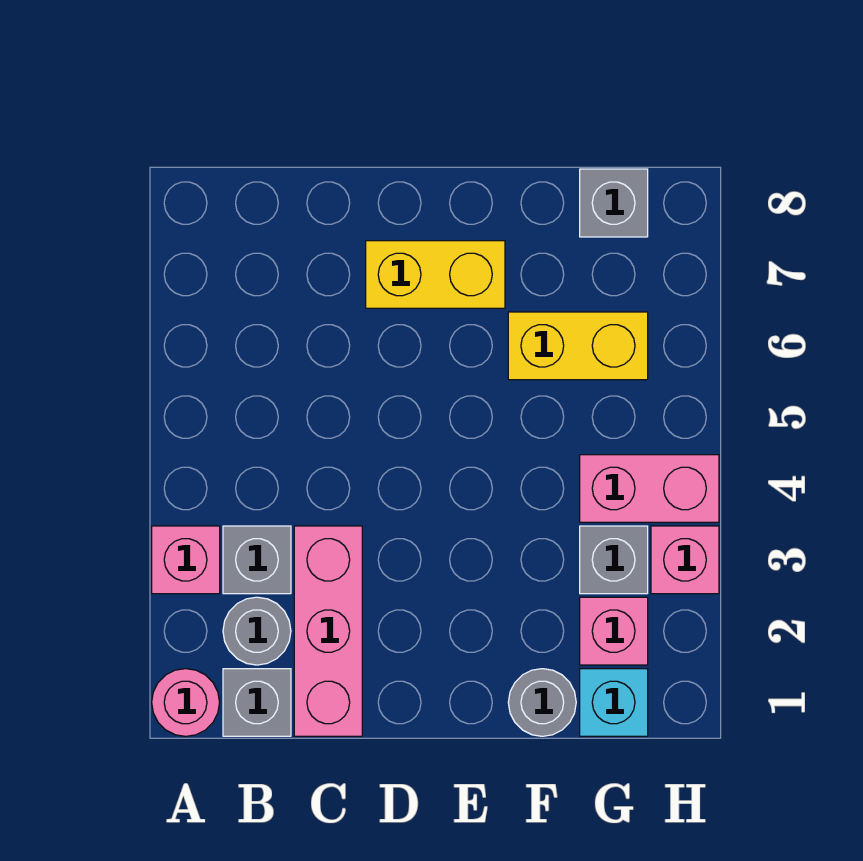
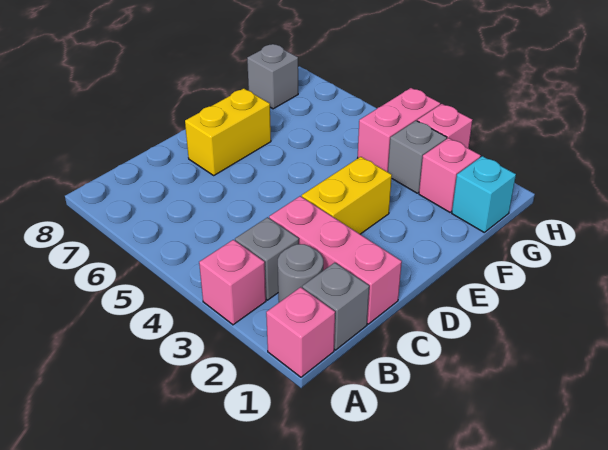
pink 1x1 round brick [152,669,220,736] -> pink 1x1 brick [266,287,335,377]
grey 1x1 round brick [508,669,576,736] -> none
yellow 1x2 brick [508,312,648,380] -> yellow 1x2 brick moved to [302,157,392,234]

